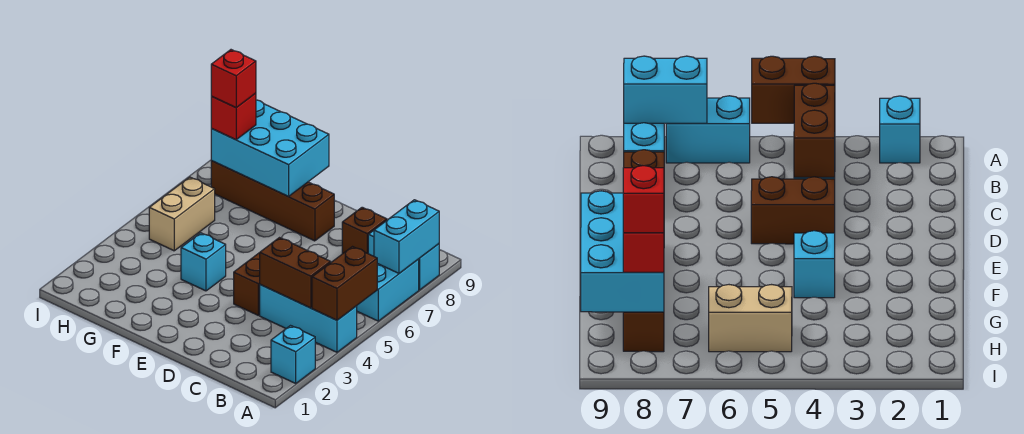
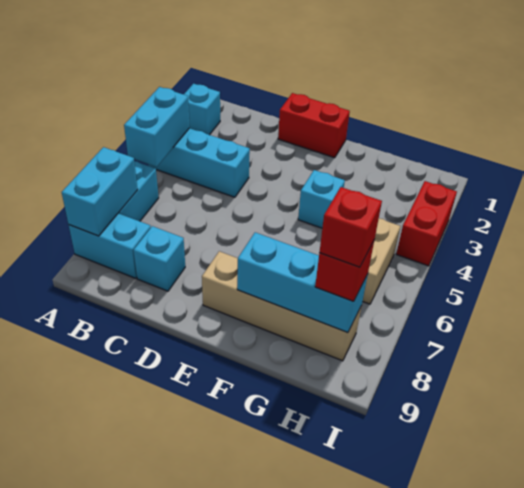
brown 1x2 brick [312,247,377,320] -> cyan 1x2 brick [124,87,190,167]
brown 1x2 brick [260,238,331,308] -> none
brown 1x1 brick [342,207,387,254] -> cyan 1x1 brick [134,226,185,291]
none -> red 1x2 brick [278,93,350,158]
brown 1x2 brick [234,253,260,315] -> none
brown 1x4 brick [211,161,334,241] -> tan 1x4 brick [202,251,361,361]
cyan 2x3 brick [211,100,329,197] -> cyan 1x3 brick [237,232,368,333]
none -> red 1x2 brick [396,181,457,266]

